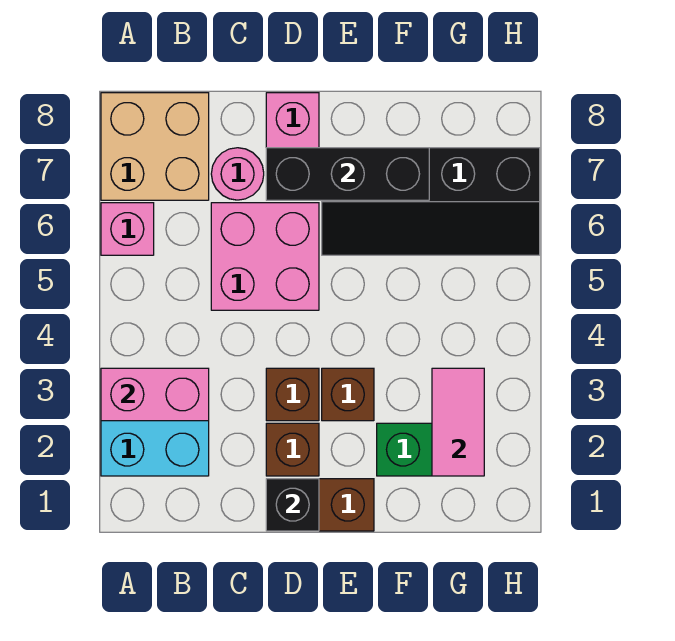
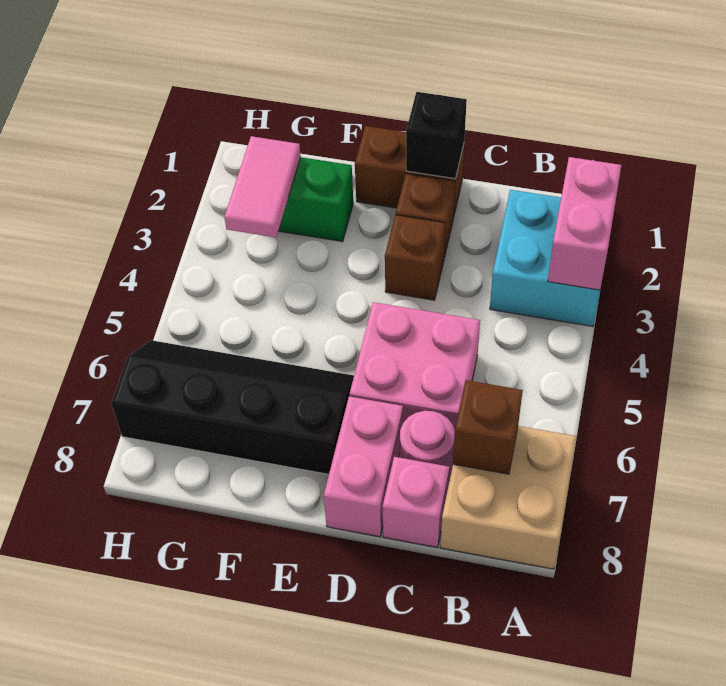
pink 1x2 brick [101,368,209,421] -> pink 1x2 brick turned to [548,157,621,290]
pink 1x1 brick [101,203,154,255] -> pink 1x1 brick moved to [383,457,450,547]
black 1x3 brick [266,148,429,200] -> none
brown 1x1 brick [322,368,374,421] -> brown 1x1 brick moved to [453,380,523,474]

